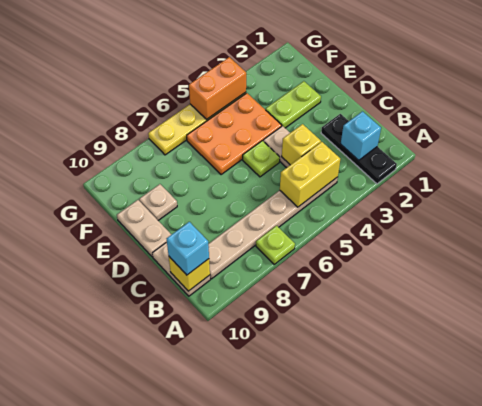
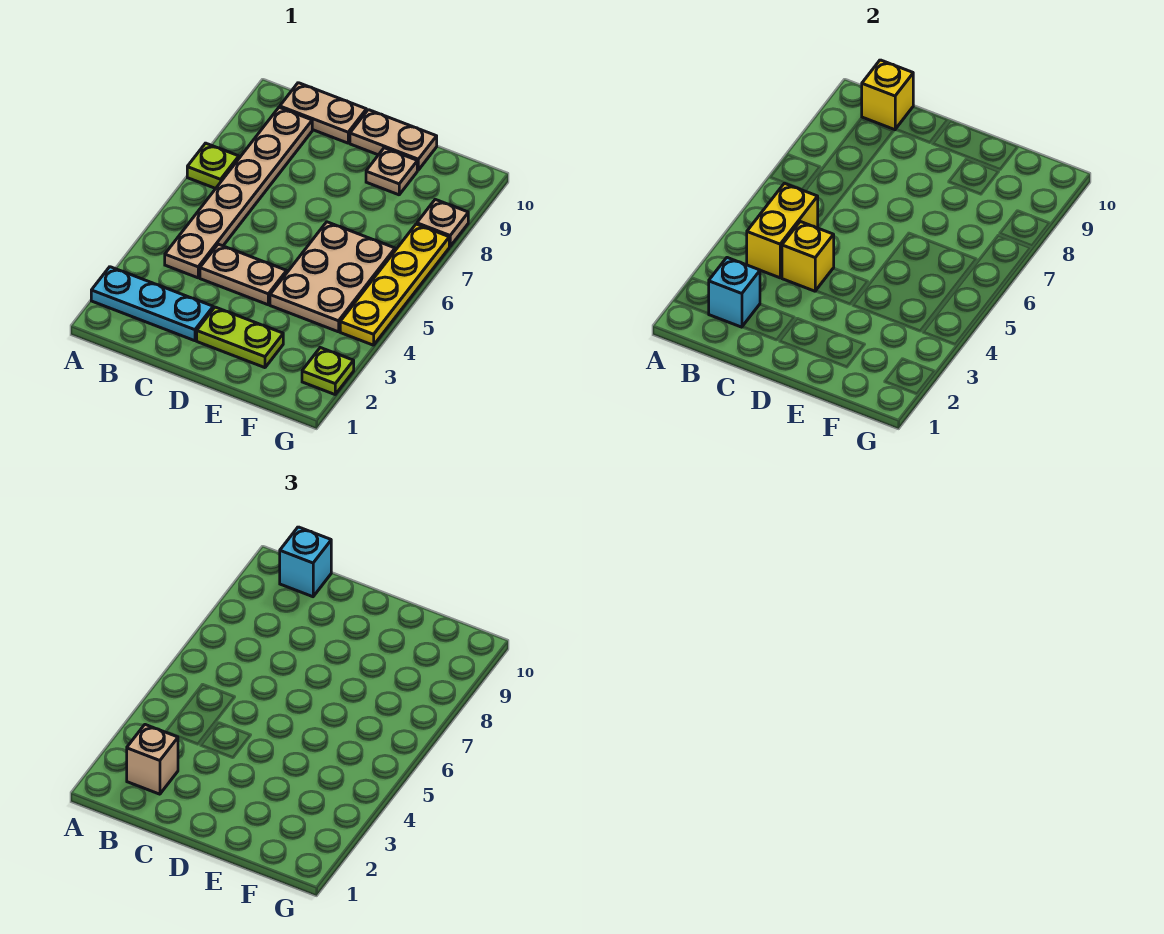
black 1x3 plate [321,114,397,184] -> cyan 1x3 plate [91,267,213,341]
none -> tan 1x1 brick [127,725,178,794]
lime 1x1 plate [243,141,280,177] -> lime 1x1 plate moved to [302,348,354,394]
lime 1x2 plate [266,81,321,128] -> lime 1x2 plate turned to [197,307,283,368]
orange 2x3 plate [187,93,282,175] -> tan 2x3 plate [270,222,395,332]
orange 1x2 brick [189,57,246,119] -> none
none -> tan 1x1 plate [417,199,468,246]

